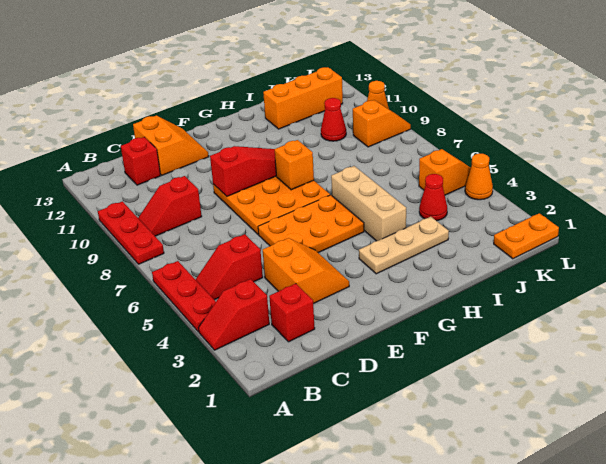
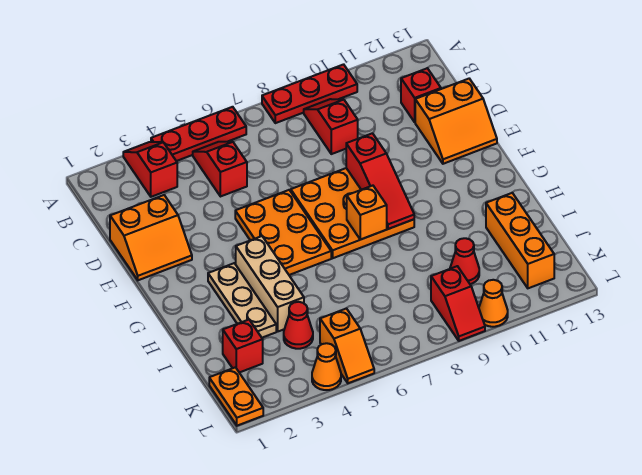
red 1x1 brick [269,284,315,342] -> red 1x1 brick moved to [223,320,263,373]
orange 2x2 slope [263,238,349,304] -> orange 2x2 slope moved to [110,195,192,280]
tan 1x3 brick [331,166,406,241] -> tan 1x3 brick turned to [236,236,304,331]
orange 1x2 slope [353,100,411,147] -> red 1x2 slope [431,266,485,341]

